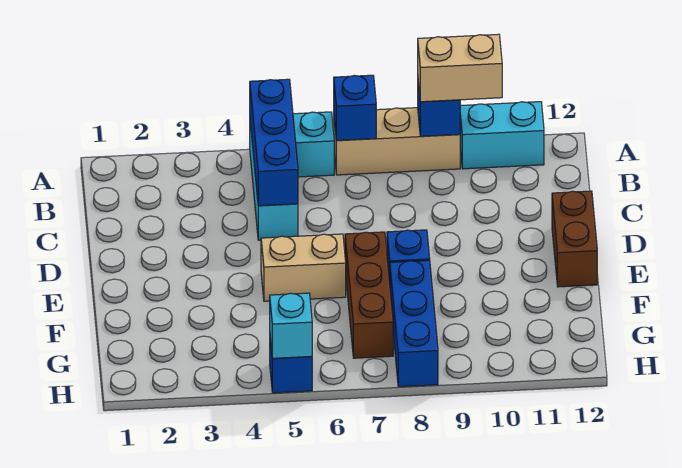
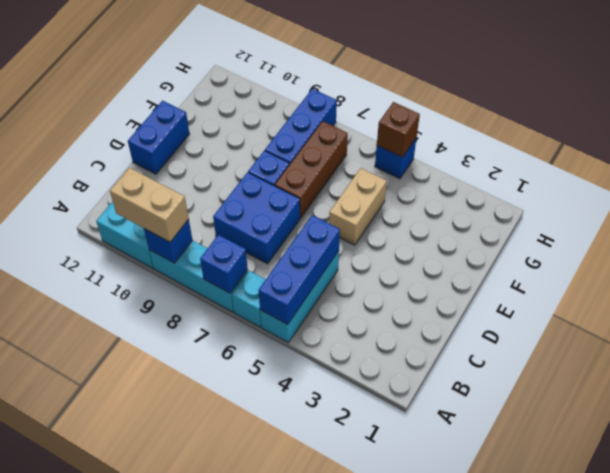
tan 1x3 brick [334,108,460,175] -> cyan 1x3 brick [149,240,248,312]
none -> blue 2x2 brick [213,172,300,264]
brown 1x2 brick [552,191,597,287] -> blue 1x2 brick [128,101,189,174]
tan 1x2 brick [261,234,346,301] -> tan 1x2 brick turned to [329,168,387,245]
cyan 1x1 brick [270,293,312,358] -> brown 1x1 brick [377,102,420,157]

